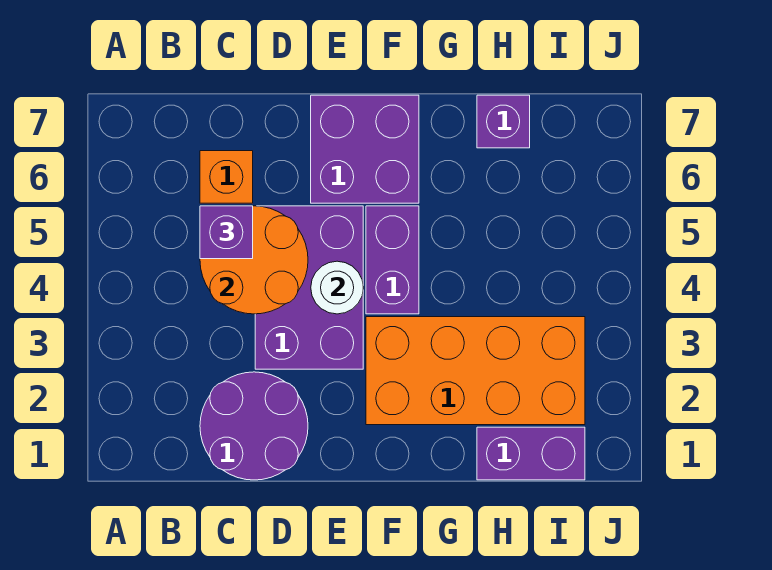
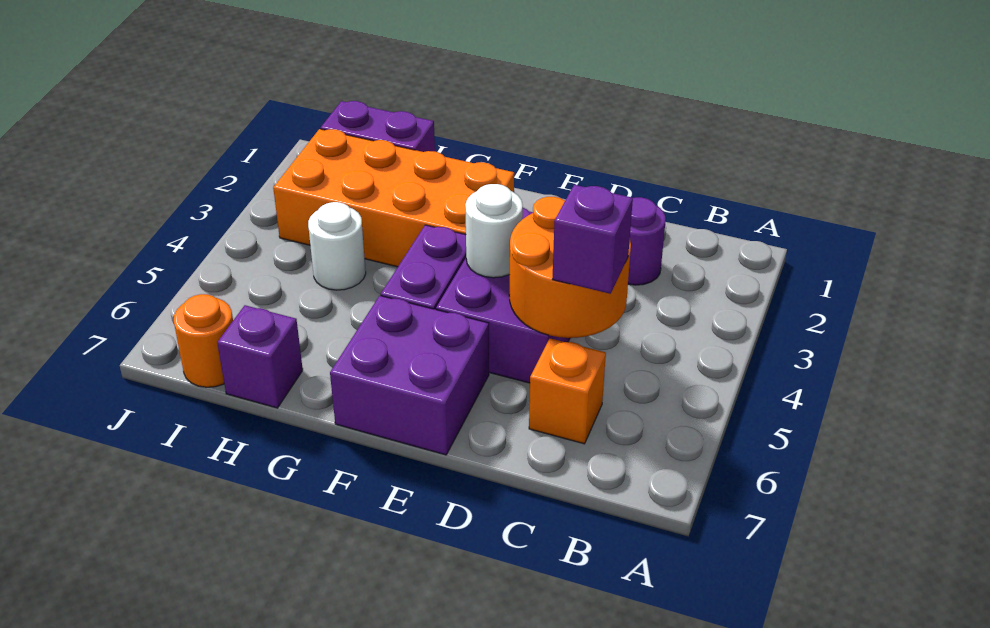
purple 2x2 round brick [200,372,308,480] -> purple 1x1 round brick [628,197,666,285]
none -> white 1x1 round brick [308,202,366,290]
none -> orange 1x1 round brick [174,294,233,387]

